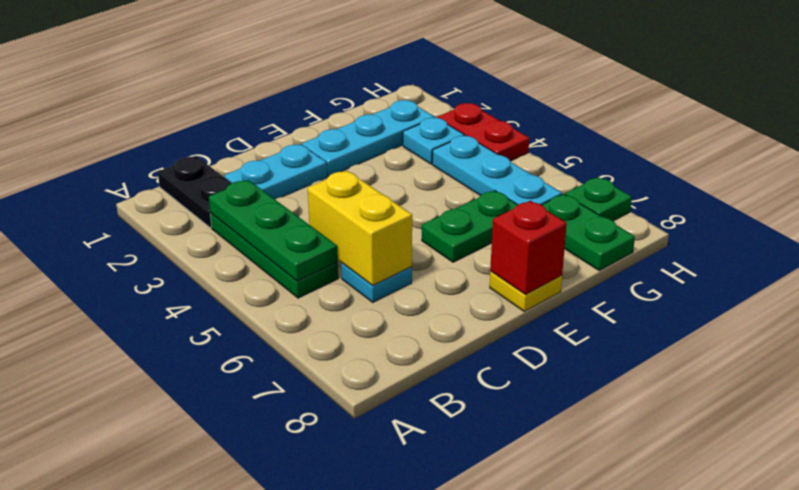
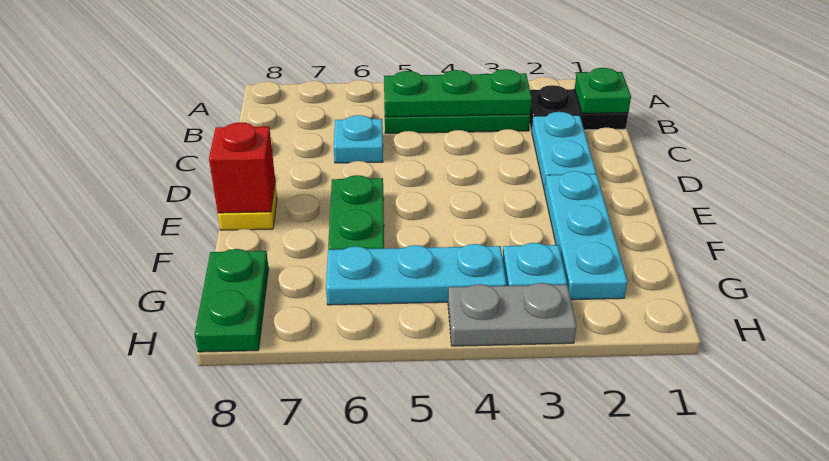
yellow 1x2 brick [308,171,412,285] -> none
green 1x2 plate [542,194,635,271] -> green 1x2 plate turned to [195,249,269,352]
red 1x2 plate [437,103,529,161] -> grey 1x2 plate [448,283,577,346]
green 1x1 plate [565,177,632,221] -> green 1x1 plate moved to [575,68,631,114]

